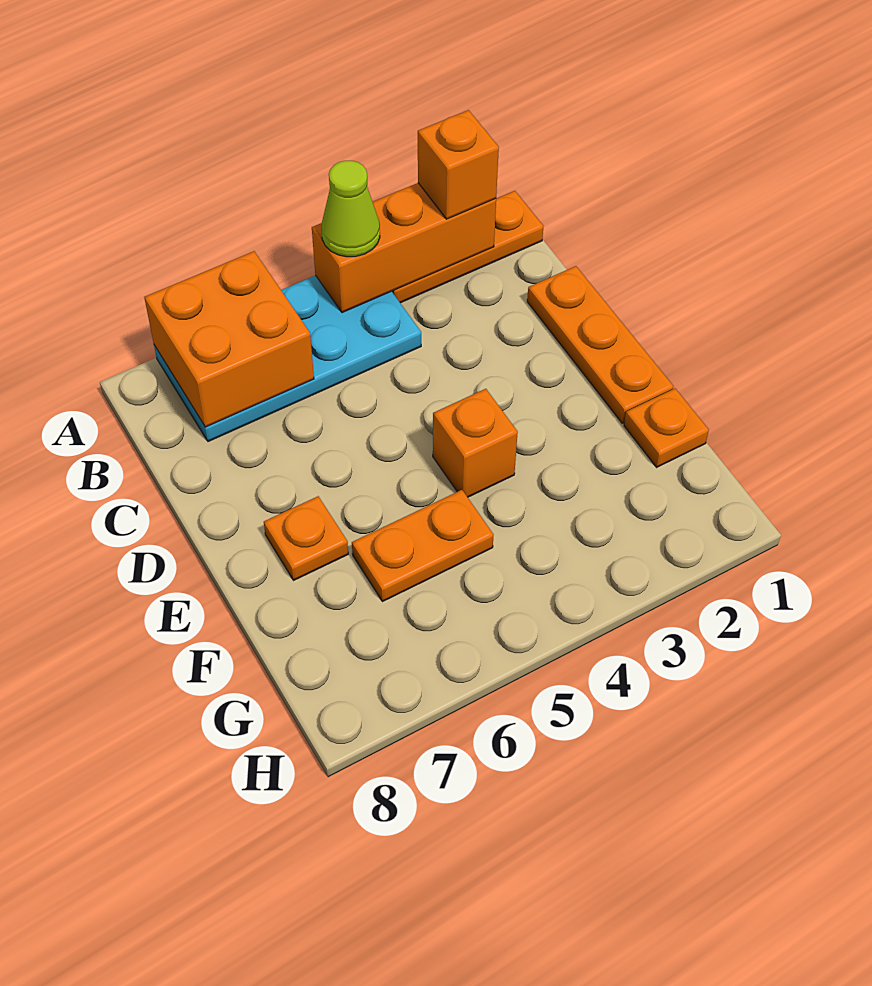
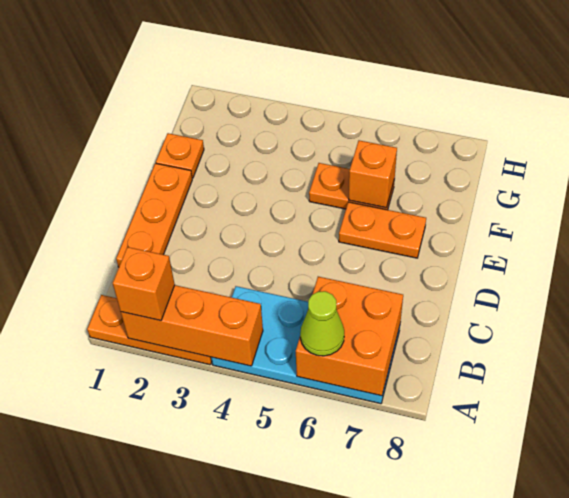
lime 1x1 cone [322,161,380,257] -> lime 1x1 cone moved to [300,291,344,356]
orange 1x1 brick [433,389,518,497] -> orange 1x1 brick moved to [349,140,397,208]
orange 1x1 plate [264,496,348,580] -> orange 1x2 plate [339,202,426,258]

